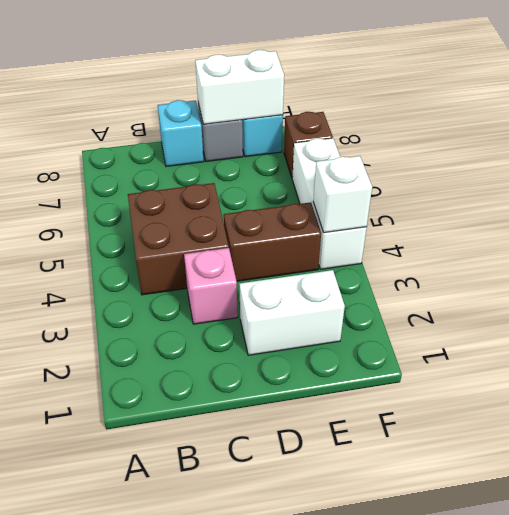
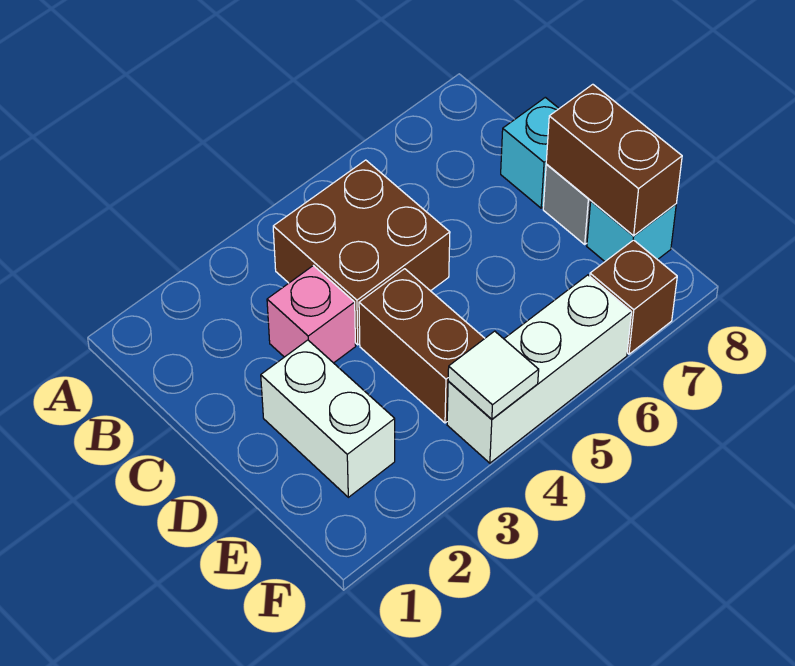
white 1x2 brick [195,50,284,124] -> brown 1x2 brick [546,84,682,236]
white 1x1 brick [313,156,372,233] -> white 1x1 tile [448,331,539,419]

